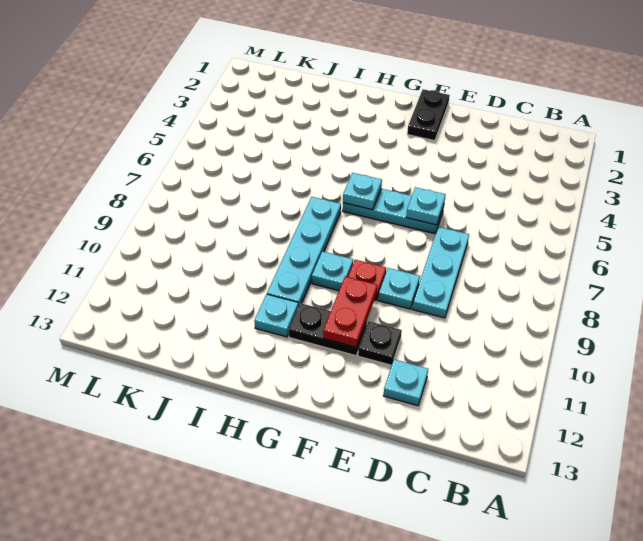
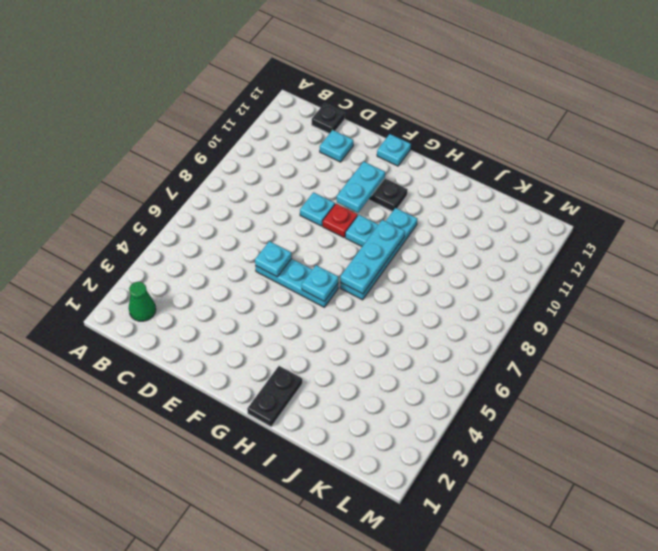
none -> green 1x1 cone [129,282,156,321]
cyan 1x3 plate [412,227,469,318] -> cyan 1x3 plate moved to [340,220,405,294]
black 1x1 plate [358,321,402,365] -> black 1x1 plate moved to [312,103,345,134]
black 1x2 plate [407,89,450,141] -> black 1x2 plate moved to [247,366,302,427]
red 1x2 plate [323,276,377,348] -> cyan 1x2 plate [337,161,385,213]
cyan 1x1 plate [254,294,298,337] -> cyan 1x1 plate moved to [377,134,411,166]

